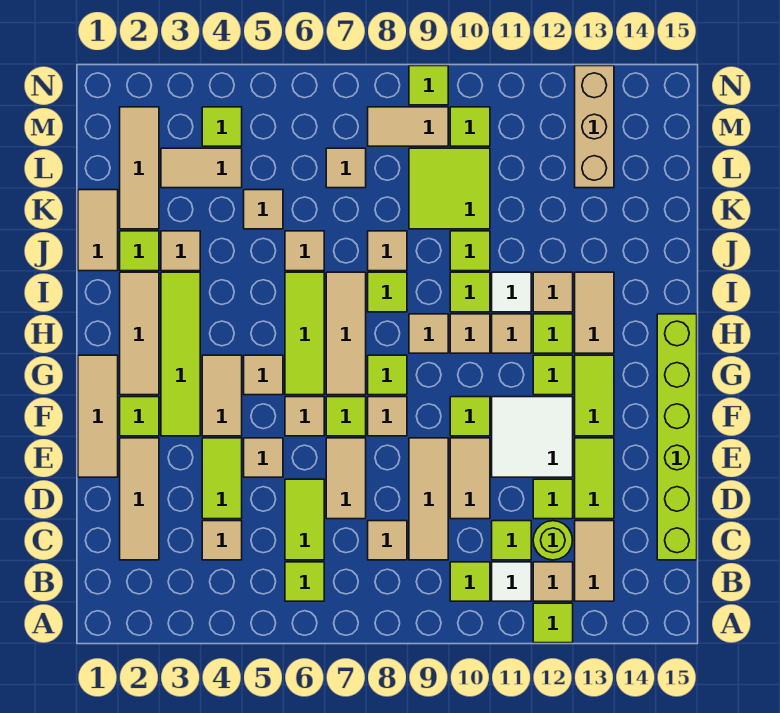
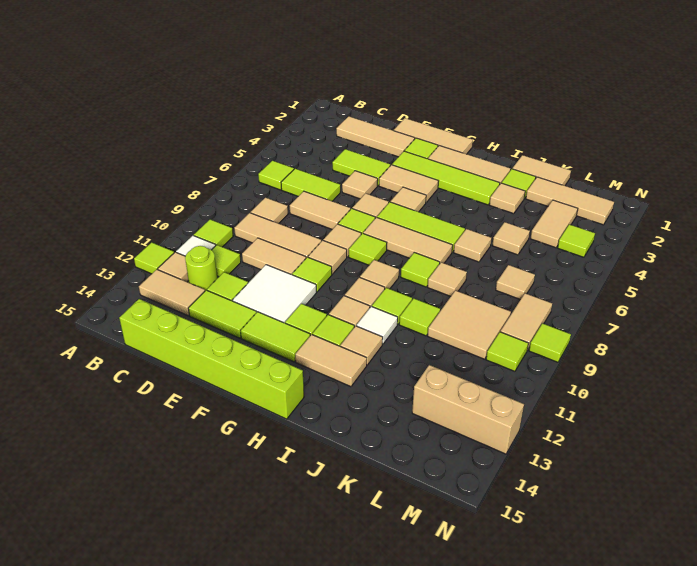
tan 1x1 tile [202,521,242,560] -> tan 1x1 tile moved to [308,240,347,274]
lime 2x2 tile [409,148,490,229] -> tan 2x2 tile [428,291,511,359]

